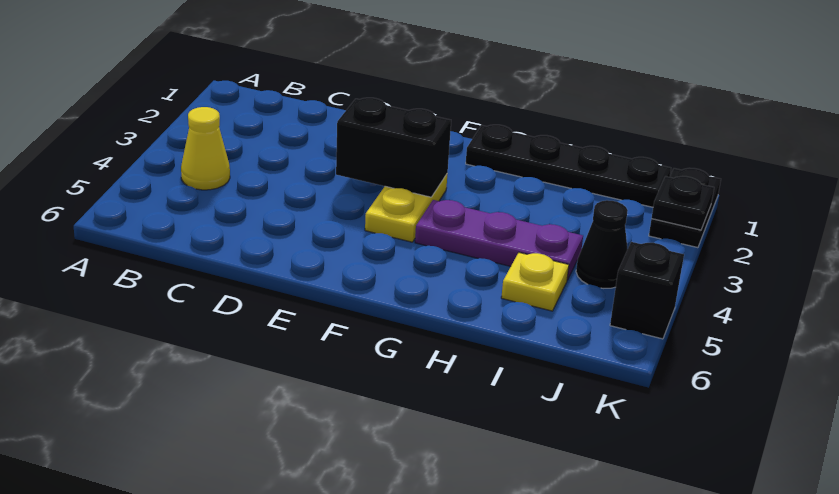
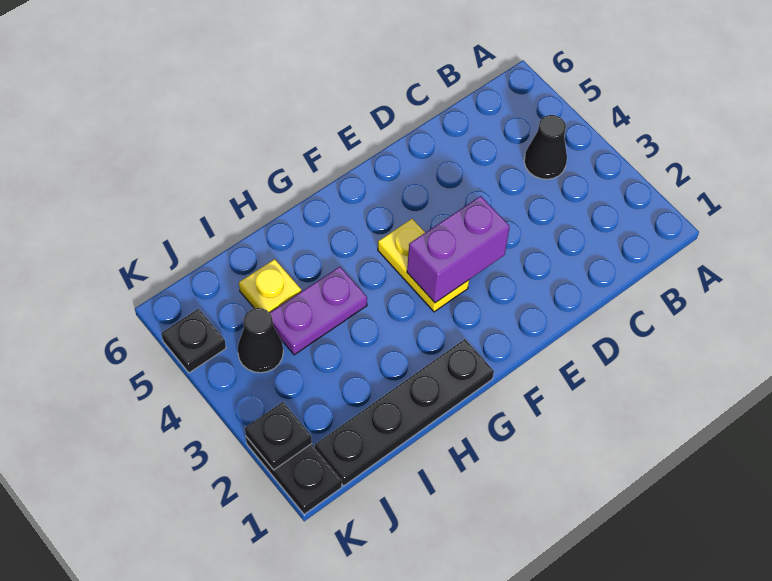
yellow 1x1 cone [181,107,230,190] -> black 1x1 cone [524,115,567,179]
black 1x2 brick [336,98,451,197] -> purple 1x2 brick [407,196,510,303]
purple 1x3 plate [415,200,583,280] -> purple 1x2 plate [270,267,367,355]
black 1x1 brick [610,242,684,339] -> black 1x1 plate [161,309,226,373]

